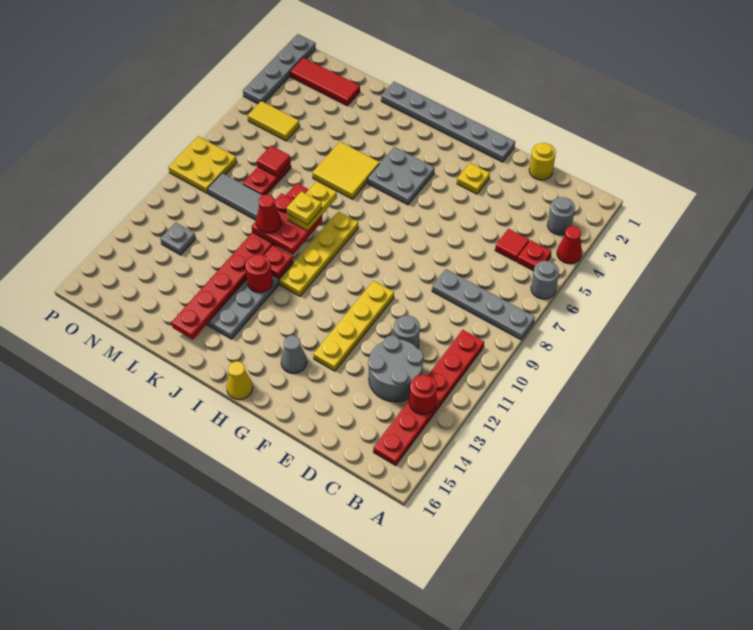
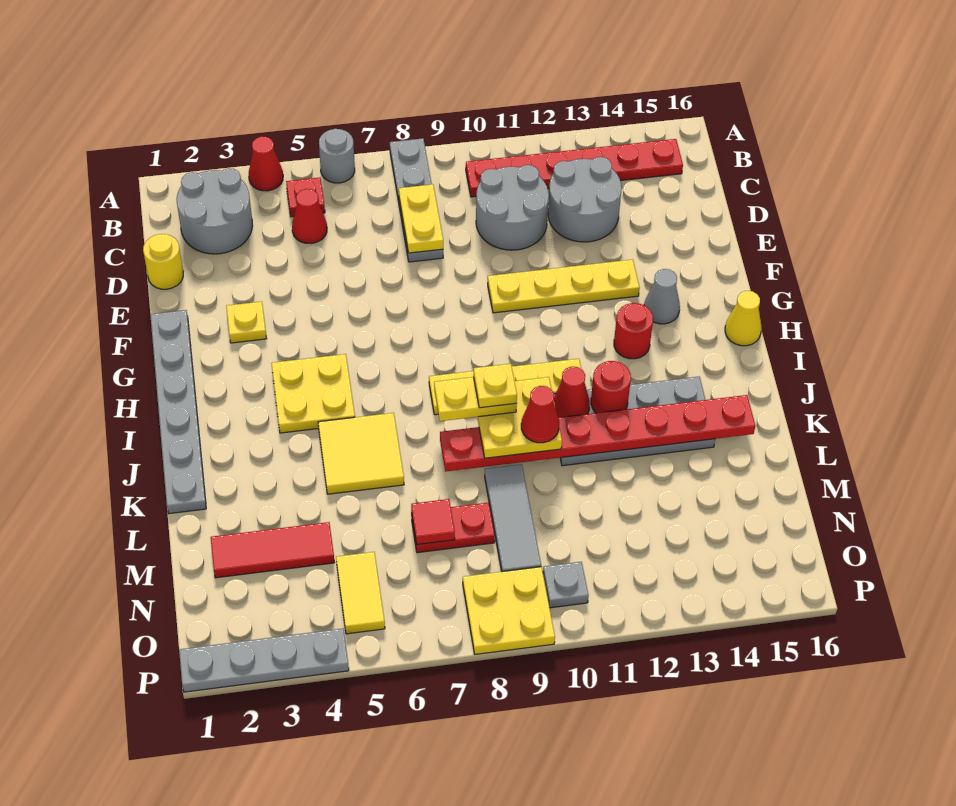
grey 1x1 round brick [547,197,575,235] -> grey 2x2 round brick [177,168,253,254]
red 1x1 round brick [410,375,437,415] -> red 1x1 round brick moved to [614,303,653,359]
red 1x1 tile [495,229,529,261] -> red 1x1 cone [292,189,327,244]
none -> yellow 1x2 plate [399,184,443,253]
grey 1x1 round brick [394,316,420,348] -> grey 2x2 round brick [476,165,549,250]
grey 2x2 plate [368,147,435,205] -> yellow 2x2 plate [271,354,355,433]
red 2x2 plate [252,193,322,255] -> yellow 2x2 plate [477,377,562,458]
red 1x1 plate [264,245,293,279] -> red 1x1 cone [554,367,590,418]
red 1x3 tile [290,58,360,106] -> red 1x3 tile turned to [211,522,334,578]
grey 1x1 plate [161,222,196,255] -> grey 1x1 plate moved to [543,562,589,608]

